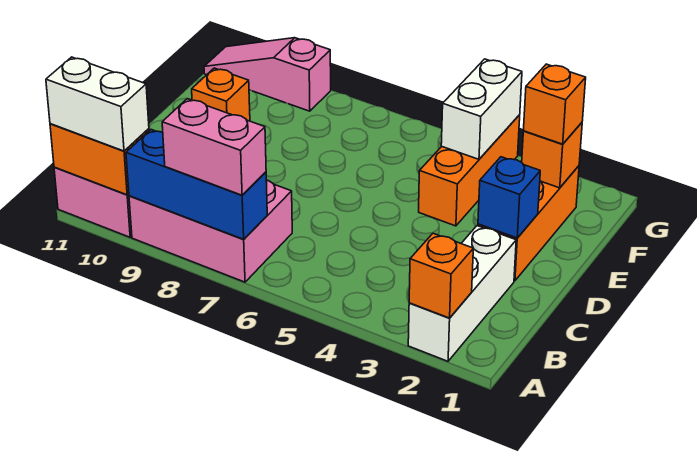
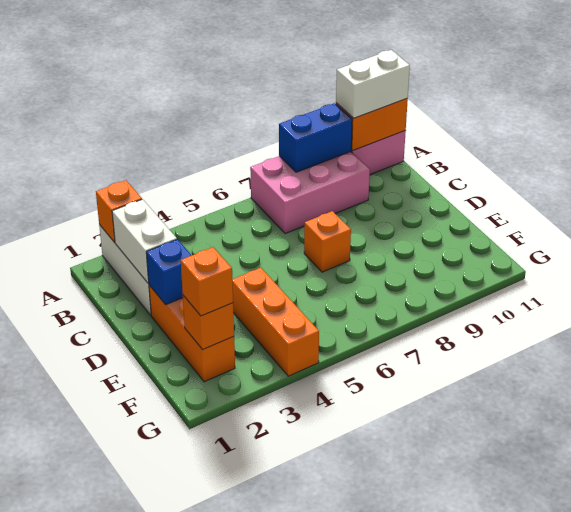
blue 1x3 brick [126,130,267,239] -> blue 1x2 brick [279,103,352,172]
pink 1x2 brick [162,99,266,195] -> none
orange 1x1 brick [192,68,250,121] -> orange 1x1 brick moved to [304,211,351,272]
white 1x2 brick [441,59,522,159] -> white 1x2 brick moved to [112,199,177,283]
pink 1x3 slope [204,38,331,111] -> none

